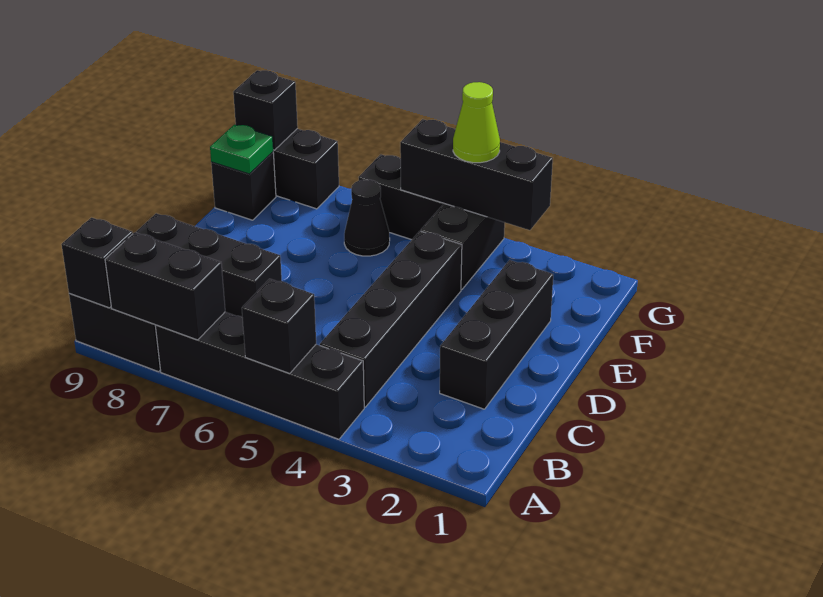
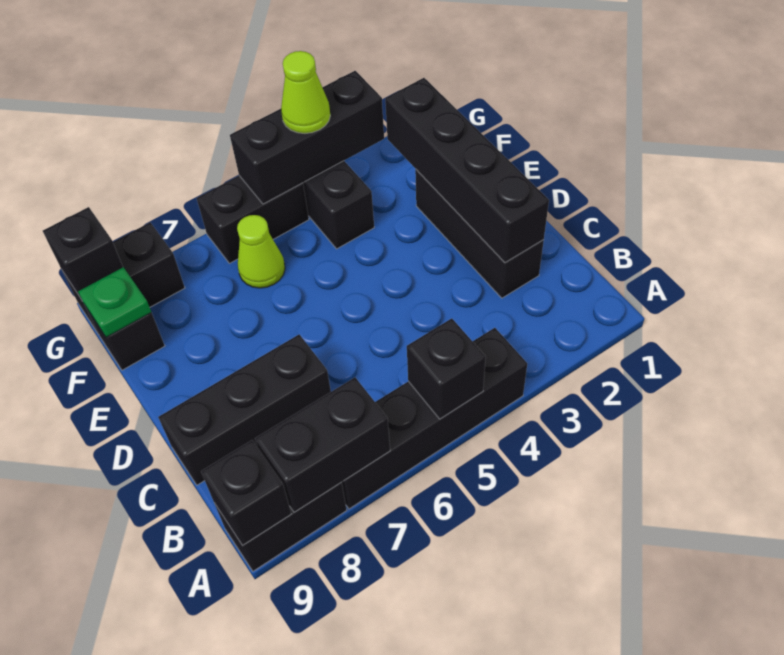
black 1x4 brick [320,231,462,407] -> black 1x4 brick moved to [385,78,549,262]
black 1x1 cone [344,180,390,256] -> lime 1x1 cone [237,215,285,288]

